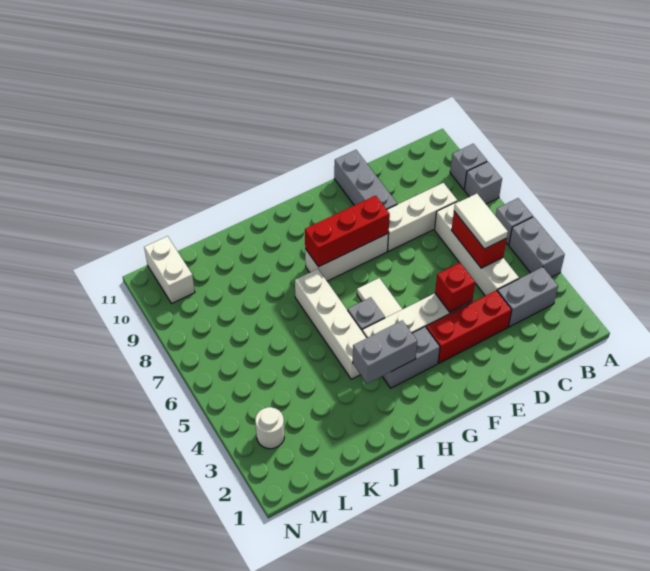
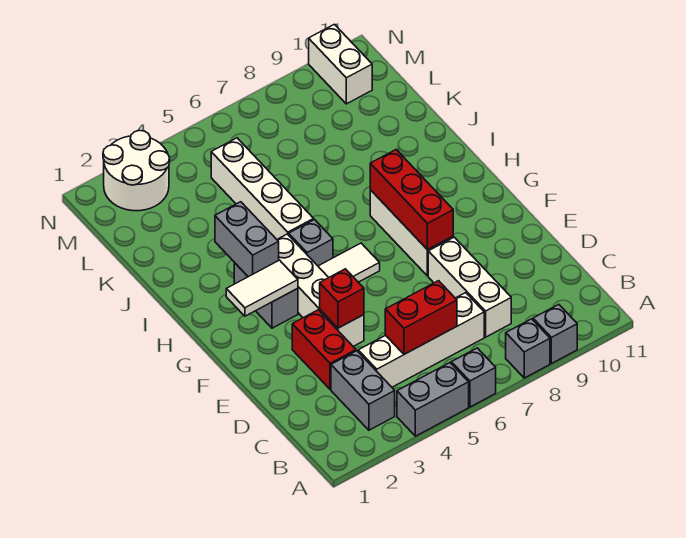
white 1x2 tile [454,194,508,249] -> white 1x2 tile moved to [226,260,298,316]
red 1x3 brick [426,290,512,363] -> red 1x2 brick [292,310,356,389]
grey 1x3 brick [334,150,397,209] -> none
white 1x4 brick [295,269,367,379] -> white 1x4 brick turned to [211,138,314,239]
white 1x1 round brick [255,407,284,449] -> white 2x2 round brick [103,130,170,211]
white 1x2 brick [144,236,195,304] -> white 1x2 brick turned to [309,24,372,104]

